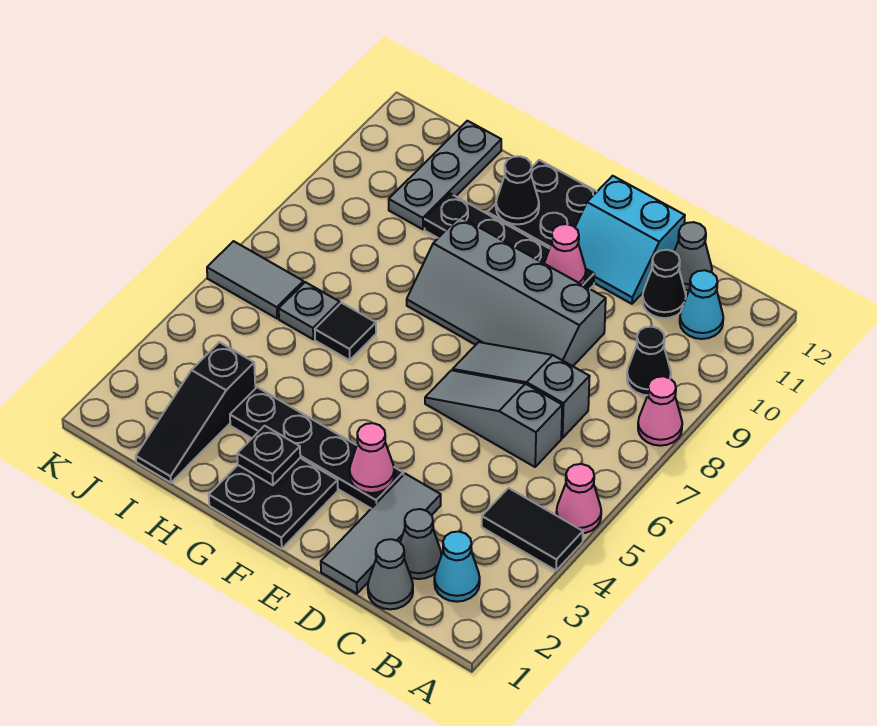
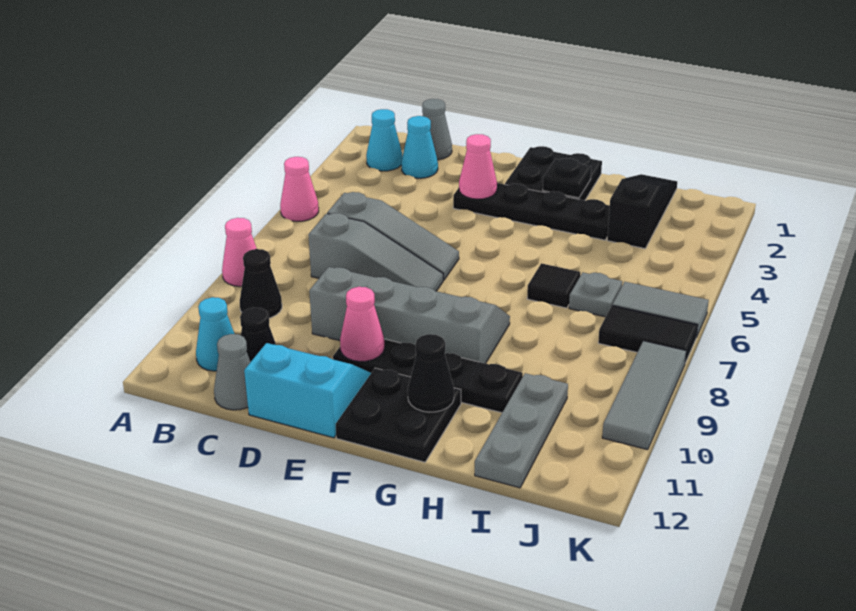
black 1x2 tile [482,488,583,570] -> black 1x2 tile moved to [598,306,698,363]
grey 1x1 cone [400,509,441,579] -> cyan 1x1 cone [401,116,438,178]
grey 1x3 tile [321,474,441,594] -> grey 1x3 tile moved to [602,341,686,450]

